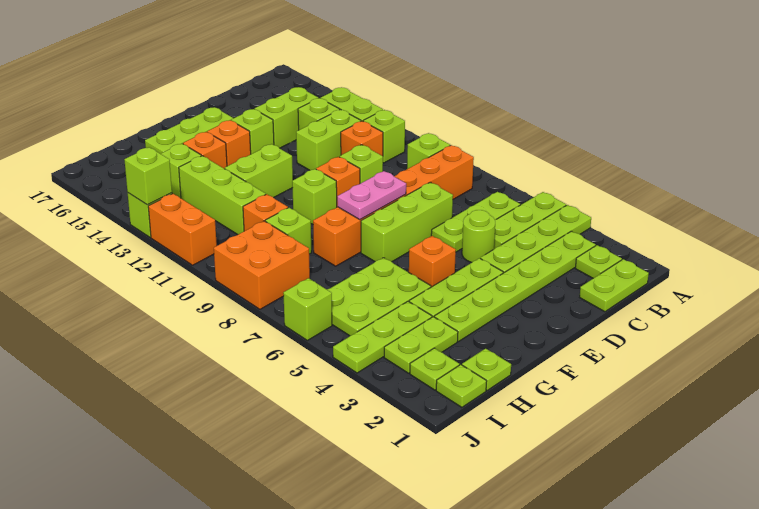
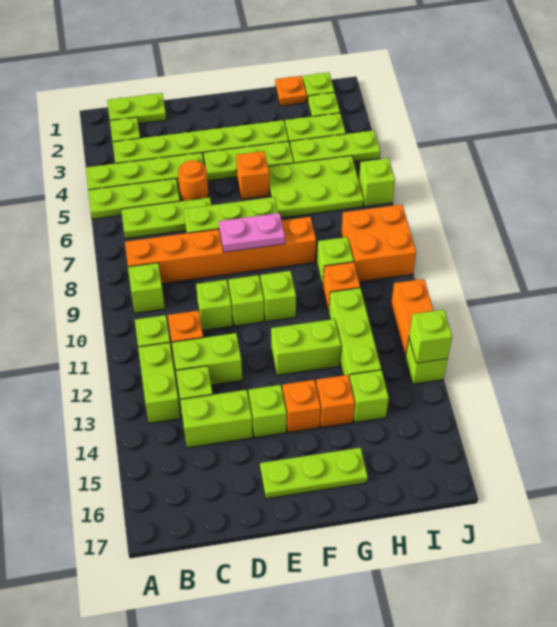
lime 1x1 round brick [462,210,495,262] -> orange 1x1 round brick [178,160,208,201]
orange 1x1 brick [316,157,360,207] -> lime 1x1 brick [228,275,264,326]
lime 1x1 plate [462,349,511,390] -> orange 1x1 plate [275,76,307,106]

